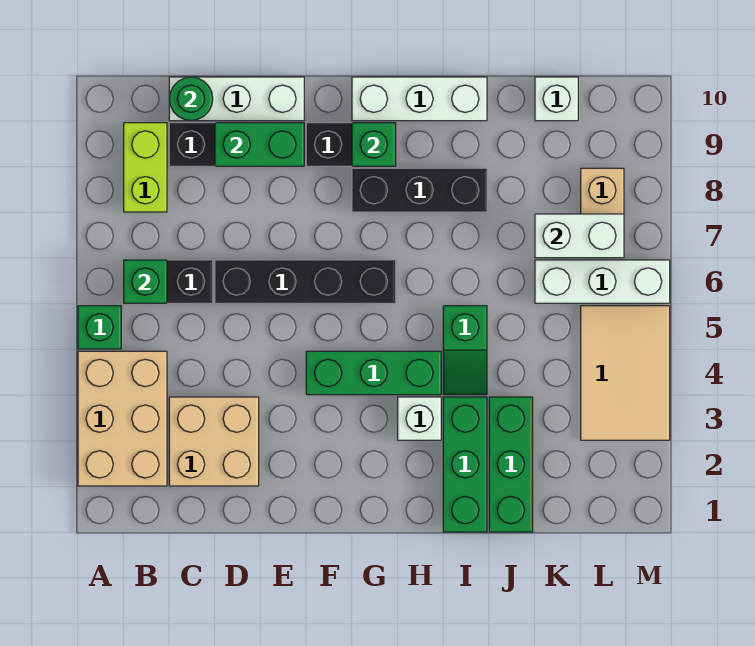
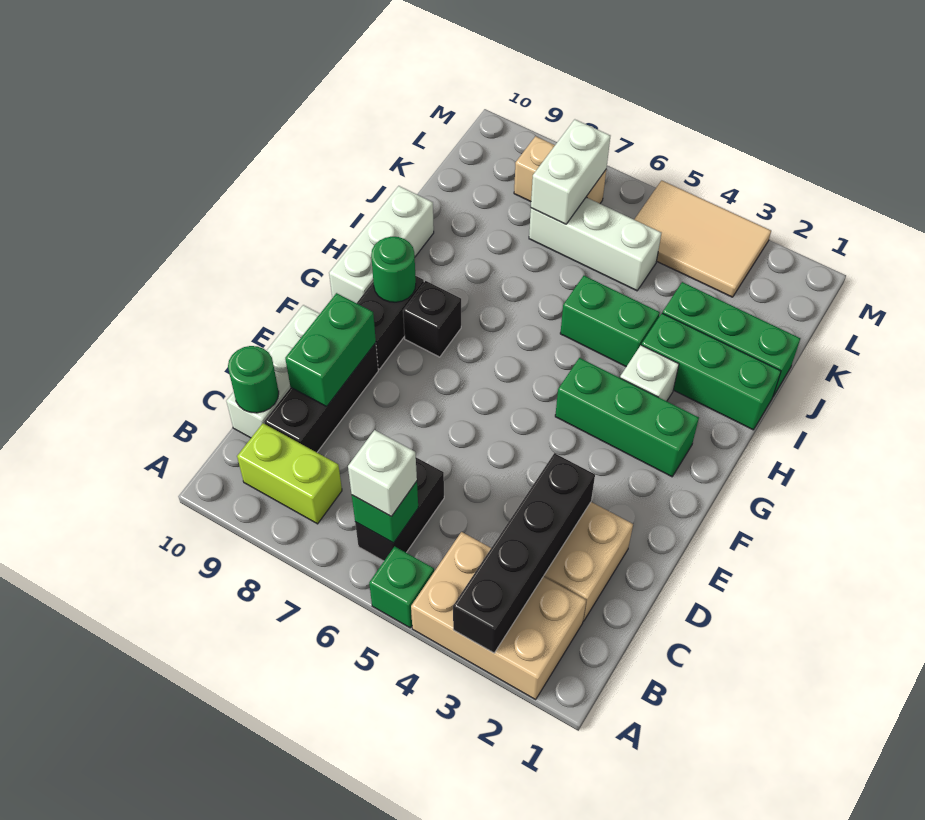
black 1x4 brick [215,260,396,303] -> black 1x4 brick moved to [453,453,595,653]
green 1x3 brick [306,351,441,395] -> green 1x3 brick turned to [555,358,699,477]
black 1x3 brick [352,168,487,212] -> black 1x1 brick [403,281,461,357]
green 1x1 brick [352,123,396,166] -> green 1x1 round brick [371,237,416,302]
green 1x2 slope [443,306,487,395] -> green 1x2 brick [560,276,660,367]
white 1x3 brick [535,260,670,303] -> white 1x3 brick turned to [529,197,661,291]
white 1x1 brick [535,77,578,121] -> white 1x1 brick moved to [348,430,417,516]

